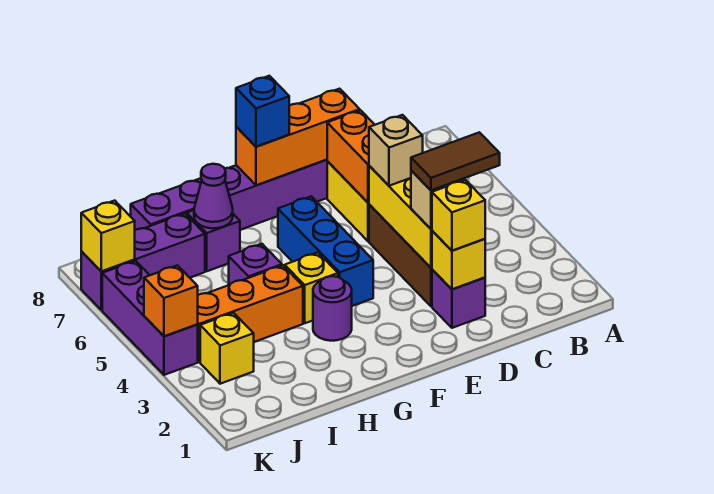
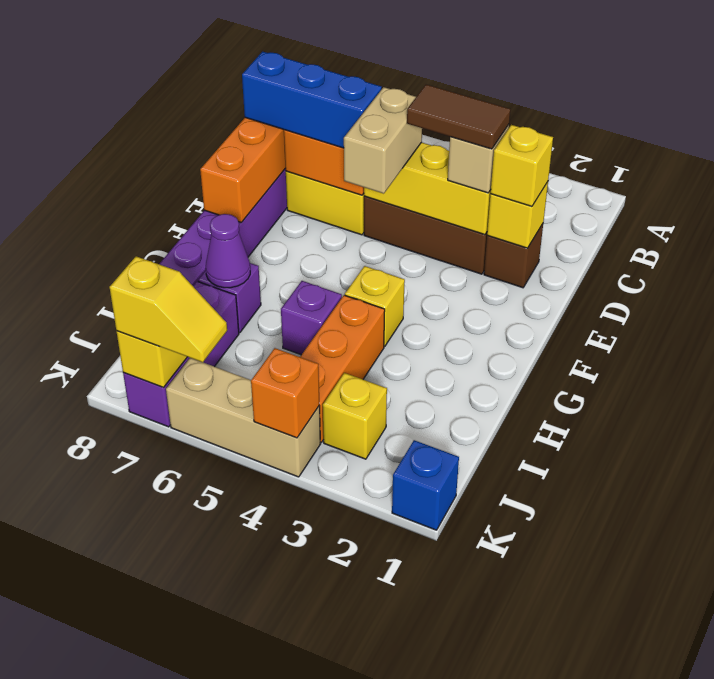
brown 1x2 tile [411,132,500,190] -> brown 1x2 tile turned to [407,84,510,149]
purple 1x1 brick [432,269,485,328] -> brown 1x1 brick [484,224,543,288]
tan 1x1 brick [369,115,423,186] -> tan 1x2 brick [344,87,422,194]
blue 1x3 brick [278,196,373,306] -> blue 1x3 brick moved to [242,51,382,148]
blue 1x1 brick [236,76,289,147] -> blue 1x1 brick moved to [392,440,459,530]
purple 1x1 round brick [313,276,352,341] -> none
purple 1x3 brick [102,261,198,375] -> tan 1x3 brick [166,358,320,477]
none -> yellow 1x2 slope [110,256,227,362]

